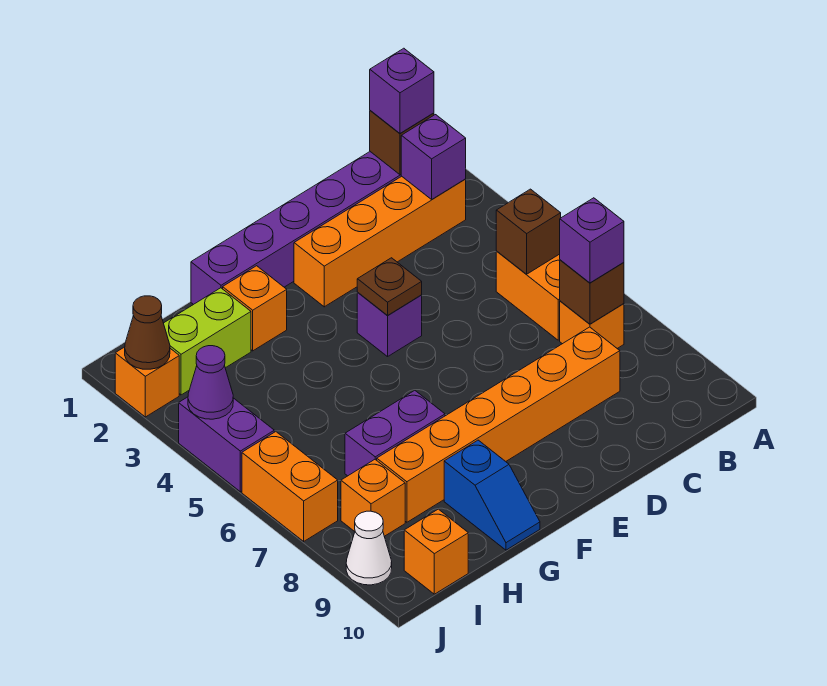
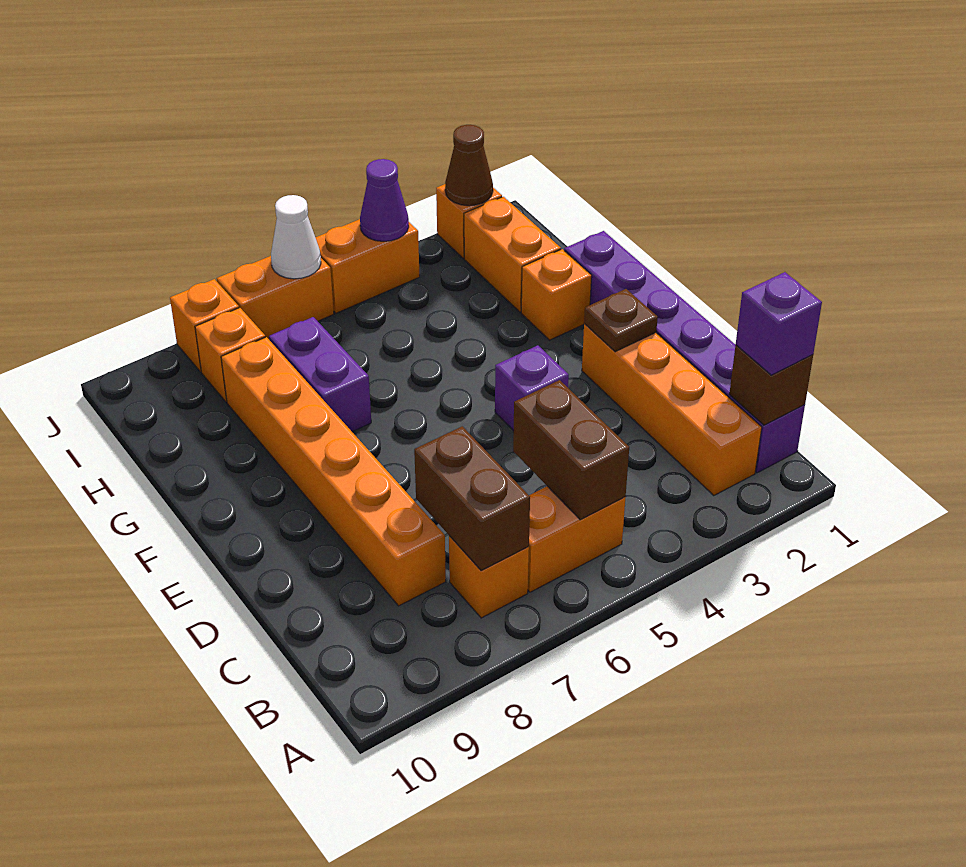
purple 1x1 brick [401,115,466,199] -> none
brown 1x1 brick [496,189,561,274] -> brown 1x2 brick [513,380,629,520]
brown 1x1 brick [560,260,624,324] -> brown 1x2 brick [414,426,530,571]
purple 1x1 brick [560,198,624,283] -> none
brown 1x1 plate [357,258,422,316] -> brown 1x1 plate moved to [584,289,658,352]
blue 1x2 slope [444,440,540,550] -> none
lime 1x2 brick [164,288,251,395] -> orange 1x2 brick [464,197,561,312]
orange 1x1 brick [404,509,468,594] -> orange 1x1 brick moved to [170,279,239,372]
purple 1x2 brick [179,397,274,492] -> orange 1x2 brick [315,219,420,313]
white 1x1 cone [346,511,392,585] -> white 1x1 cone moved to [271,195,321,279]

